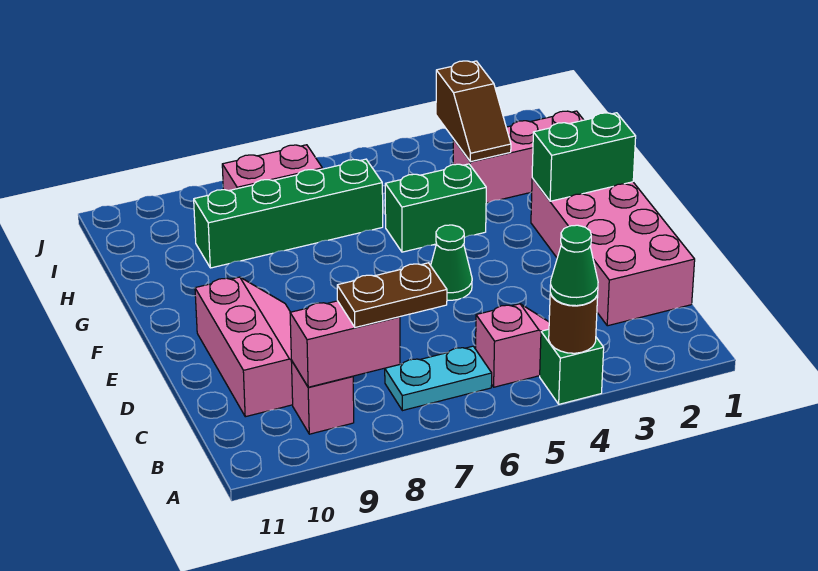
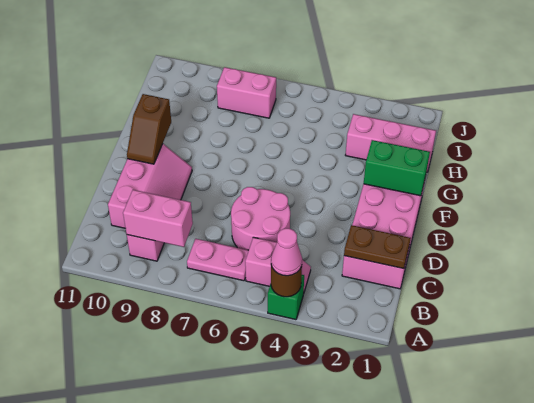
green 1x1 cone [550,225,598,306] -> pink 1x1 cone [271,228,302,276]
cyan 1x2 plate [385,346,492,411] -> pink 1x2 plate [187,239,249,281]
brown 1x2 plate [337,263,447,327] -> brown 1x2 plate moved to [344,225,411,269]
none -> pink 2x2 round brick [231,187,290,250]
green 1x1 cone [431,225,472,300] -> none
green 1x2 brick [385,164,486,252] -> none
brown 1x2 slope [436,61,511,162] -> brown 1x2 slope moved to [127,94,171,164]
green 1x4 brick [194,159,383,268] -> none

